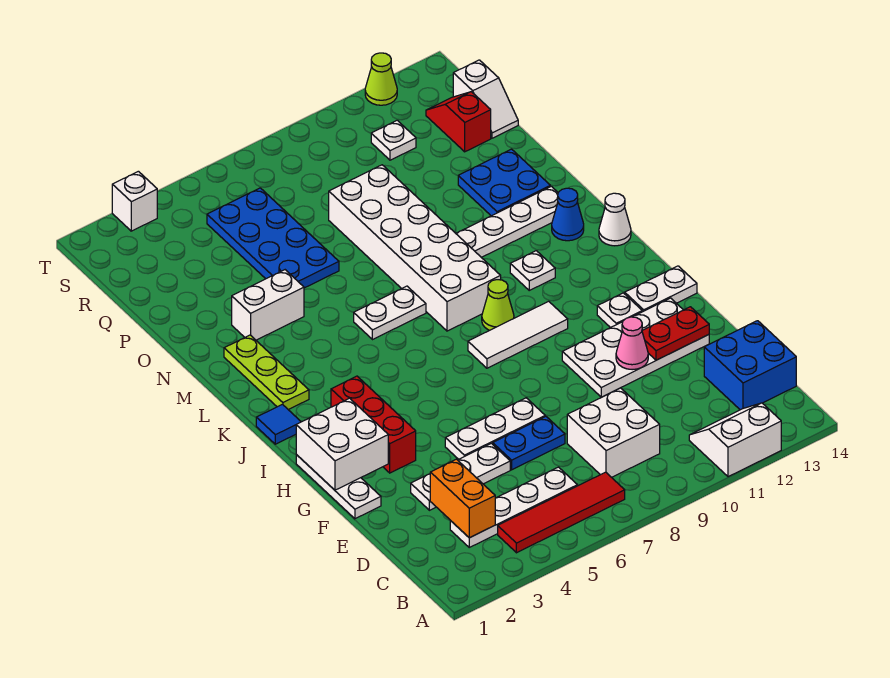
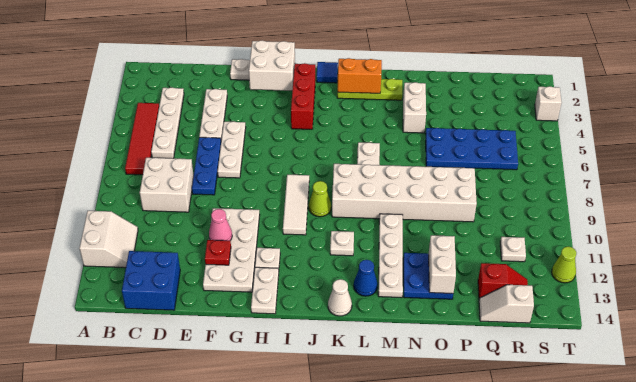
orange 1x2 brick [430,459,495,538] -> orange 1x2 brick moved to [338,58,382,93]
blue 1x2 plate [493,416,565,470] -> blue 1x3 plate [192,137,221,195]
red 1x2 plate [642,307,709,360] -> red 1x1 plate [205,240,231,265]
red 1x3 brick [331,376,416,473] -> red 1x3 brick turned to [291,63,315,129]
none -> white 1x2 brick [429,235,456,293]

